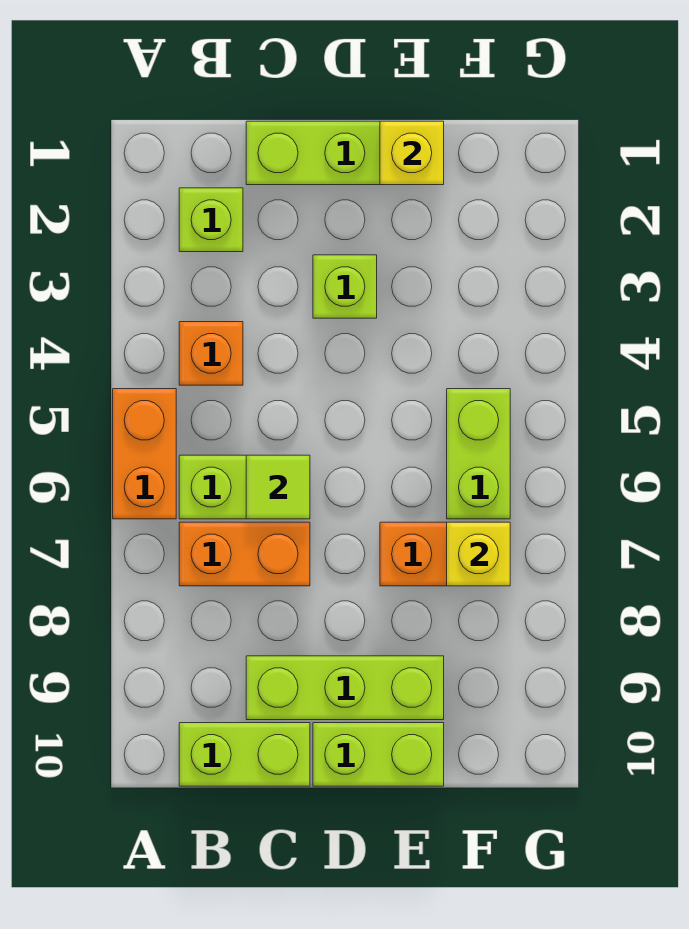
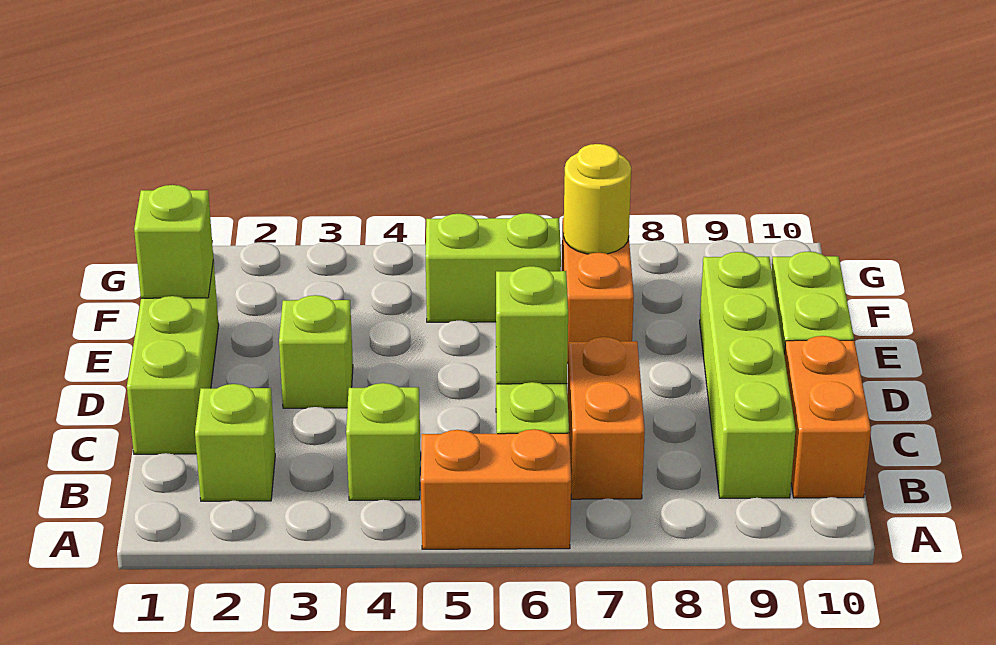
orange 1x1 brick [179,322,243,385] -> lime 1x1 brick [346,383,421,500]
lime 1x2 brick [179,723,310,786] -> orange 1x2 brick [784,336,871,498]
lime 1x1 tile [246,455,310,519] -> lime 1x1 brick [496,266,568,384]
lime 1x3 brick [246,656,444,720] -> lime 1x4 brick [700,252,796,498]
yellow 1x1 brick [380,121,444,185] -> lime 1x1 brick [134,185,213,298]
yellow 1x1 brick [447,522,510,586] -> yellow 1x1 round brick [563,144,631,254]

